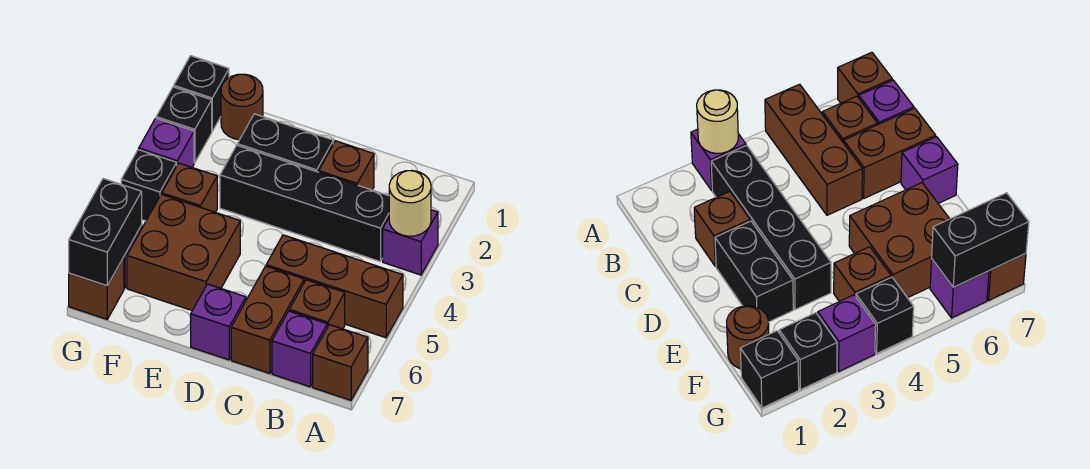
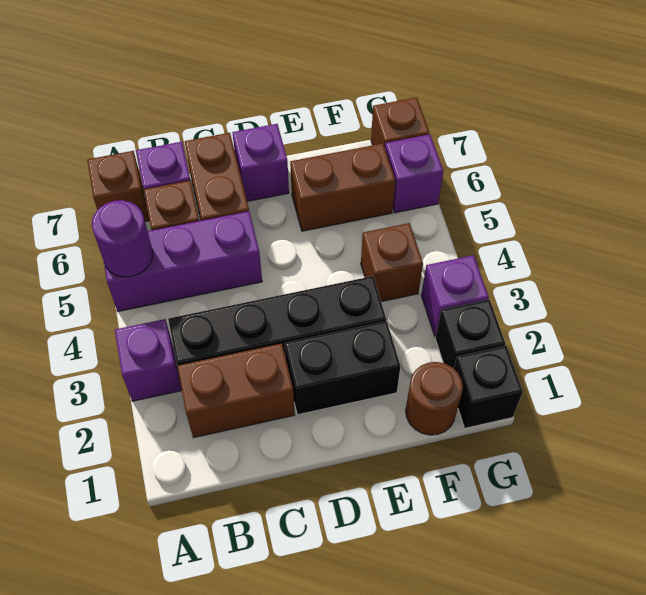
tan 1x1 round brick [389,171,431,236] -> none
brown 1x3 brick [266,235,403,338] -> purple 1x3 brick [104,211,262,311]
none -> purple 1x1 round brick [92,200,153,277]
brown 1x1 brick [319,141,374,190] -> brown 1x2 brick [177,344,295,438]
brown 2x2 brick [127,194,240,310] -> brown 1x2 brick [290,143,396,231]
black 1x1 brick [121,150,177,221] -> none
black 1x2 brick [69,179,142,286] -> none

